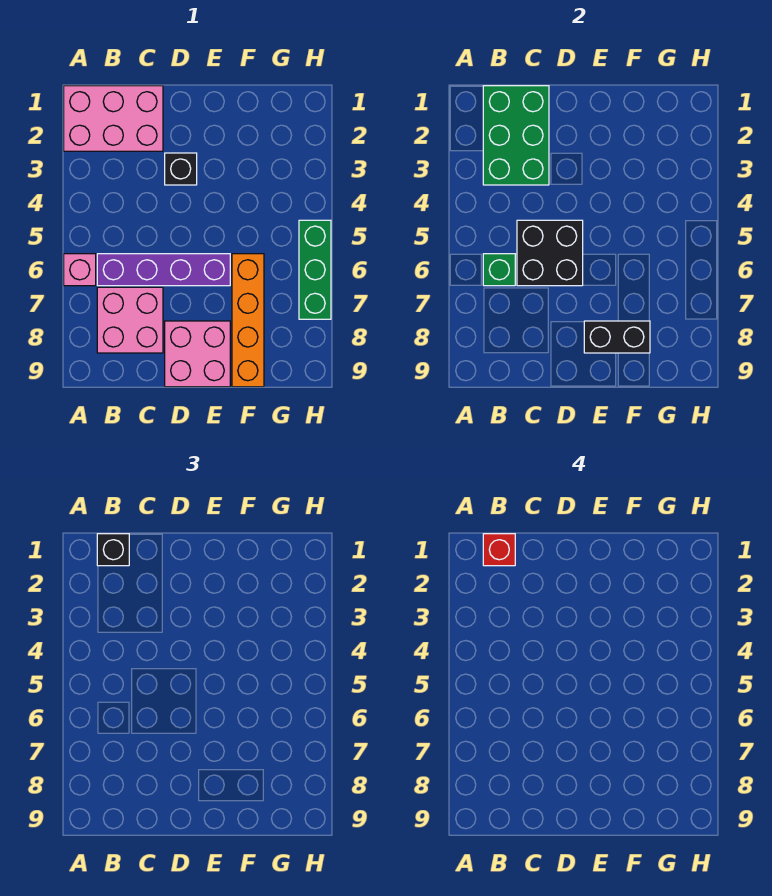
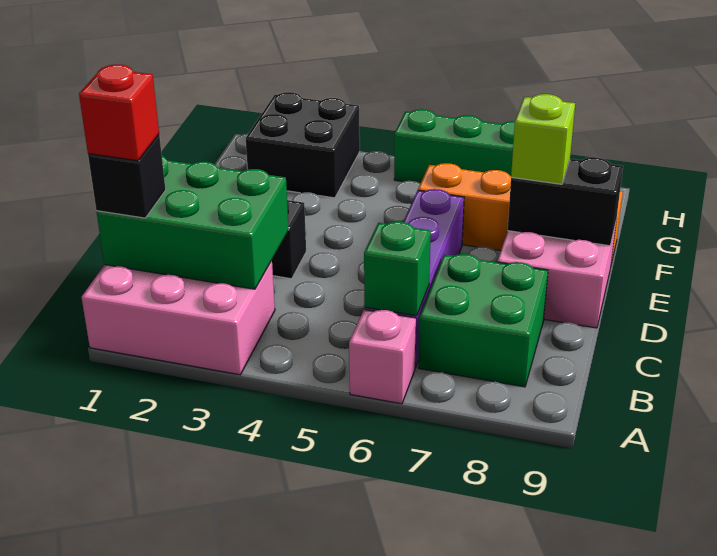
pink 2x3 brick [64,86,163,151] -> pink 2x3 brick turned to [82,261,275,375]
pink 2x2 brick [97,287,163,353] -> green 2x2 brick [418,254,548,387]
black 2x2 brick [517,220,583,286] -> black 2x2 brick moved to [246,92,360,198]
black 1x2 brick [584,321,650,353] -> black 1x2 brick turned to [508,157,623,246]
none -> lime 1x1 brick [511,94,575,184]

